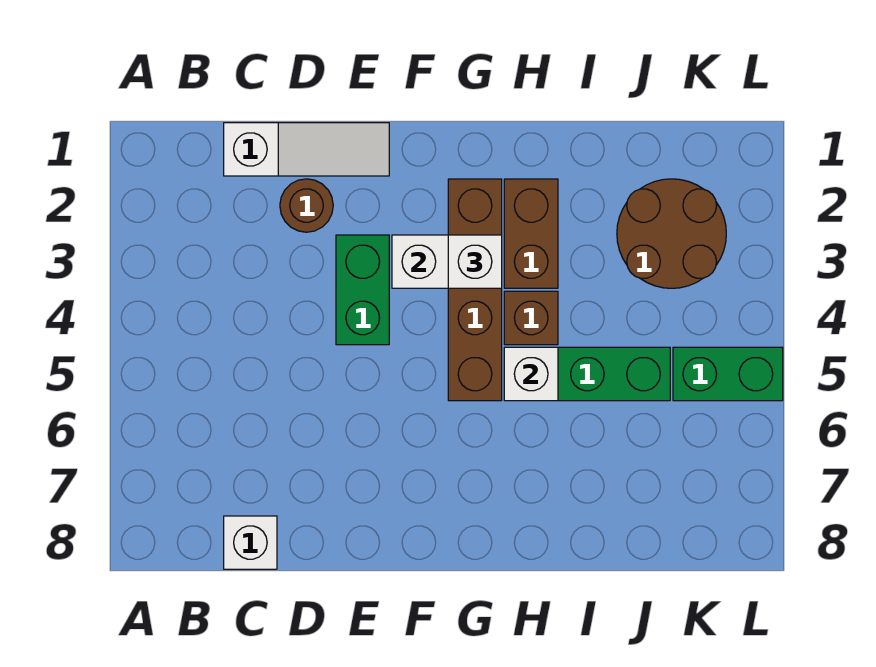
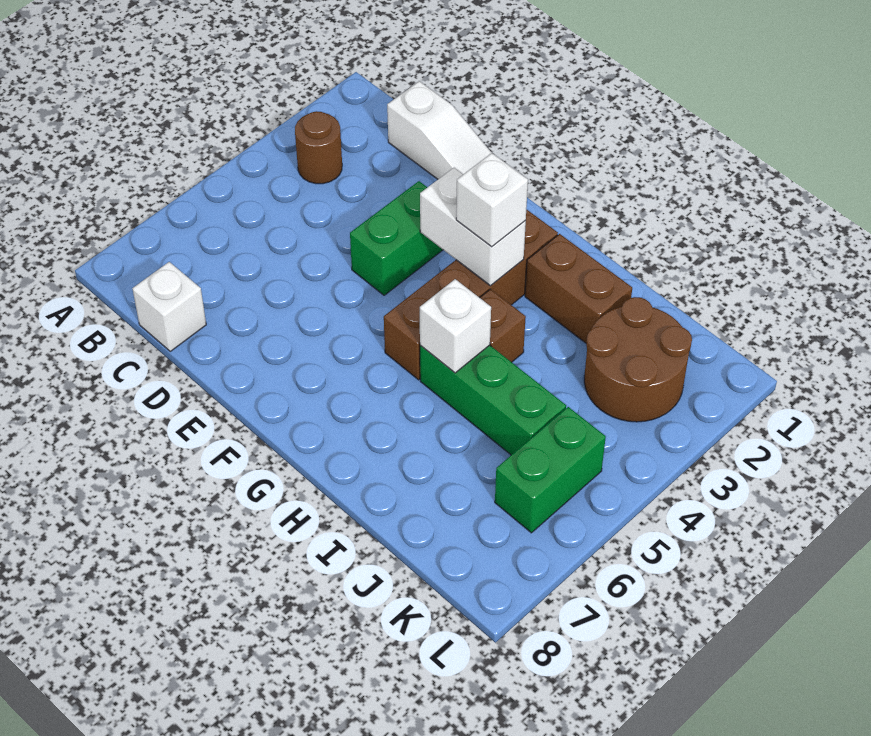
brown 1x1 round brick [280,179,333,232] -> brown 1x1 round brick moved to [295,111,342,184]
brown 1x2 brick [504,179,558,288] -> brown 1x2 brick turned to [525,234,632,343]
green 1x2 brick [673,347,783,401] -> green 1x2 brick turned to [495,407,606,533]

